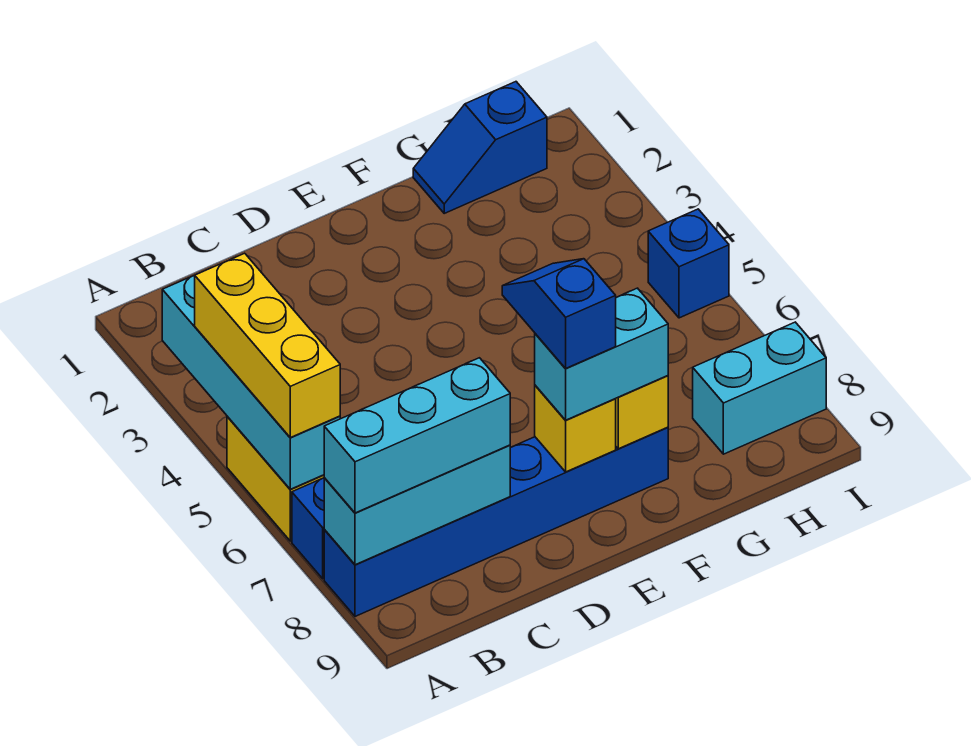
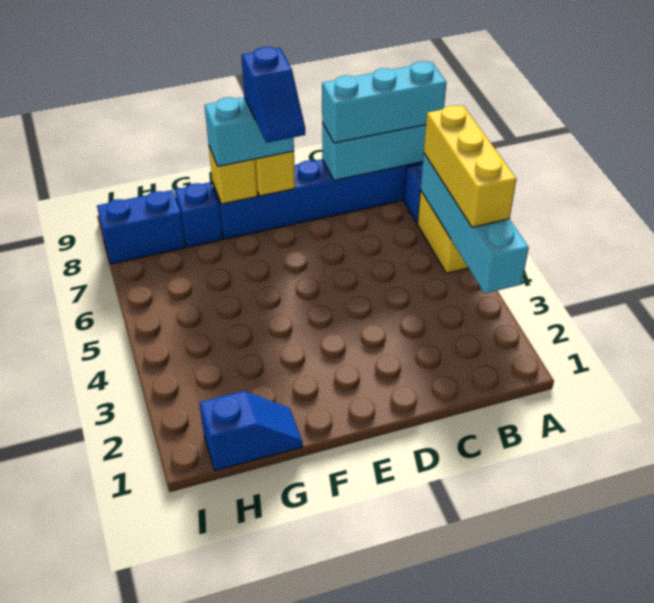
cyan 1x2 brick [693,322,826,454] -> blue 1x2 brick [97,190,185,264]
blue 1x1 brick [648,209,729,318] -> blue 1x1 brick moved to [175,182,223,247]

